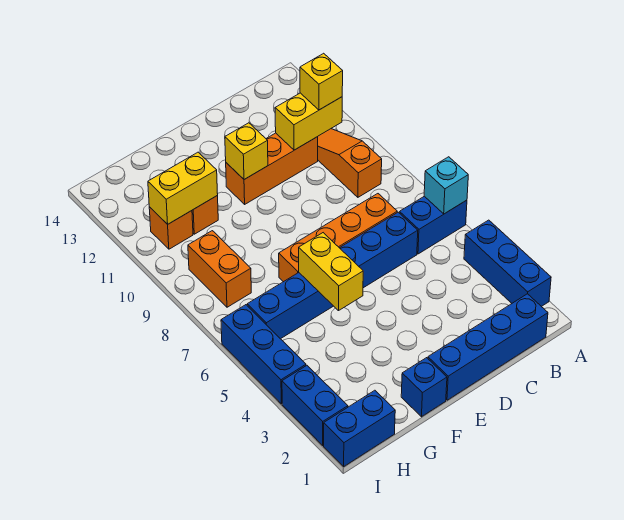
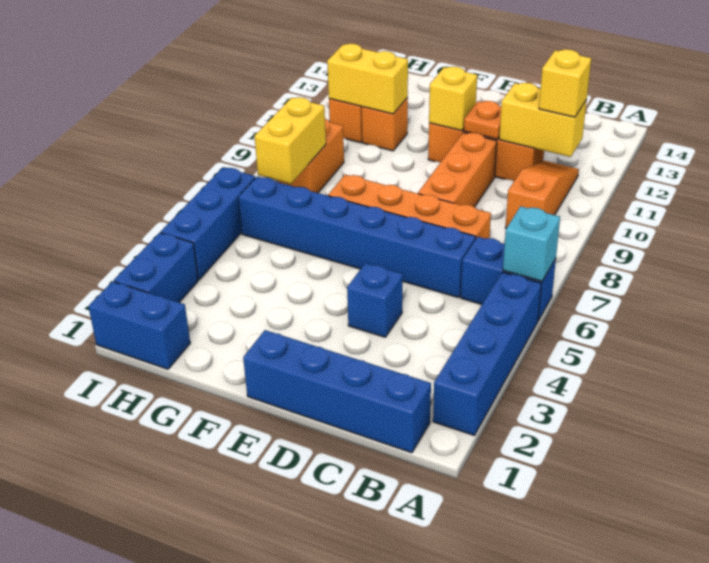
blue 1x3 brick [464,220,551,307] -> blue 1x4 brick [433,272,541,435]
none -> orange 1x3 brick [418,133,497,207]
none -> orange 1x1 plate [464,101,501,139]
blue 1x1 brick [401,358,447,417] -> blue 1x1 brick moved to [347,263,403,337]
yellow 1x2 brick [299,233,363,311] -> yellow 1x2 brick moved to [255,97,326,184]

